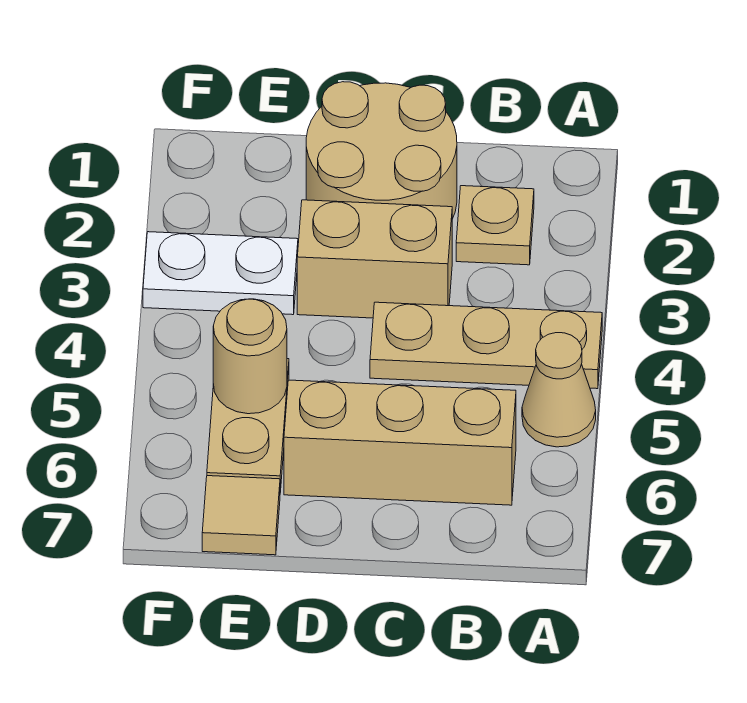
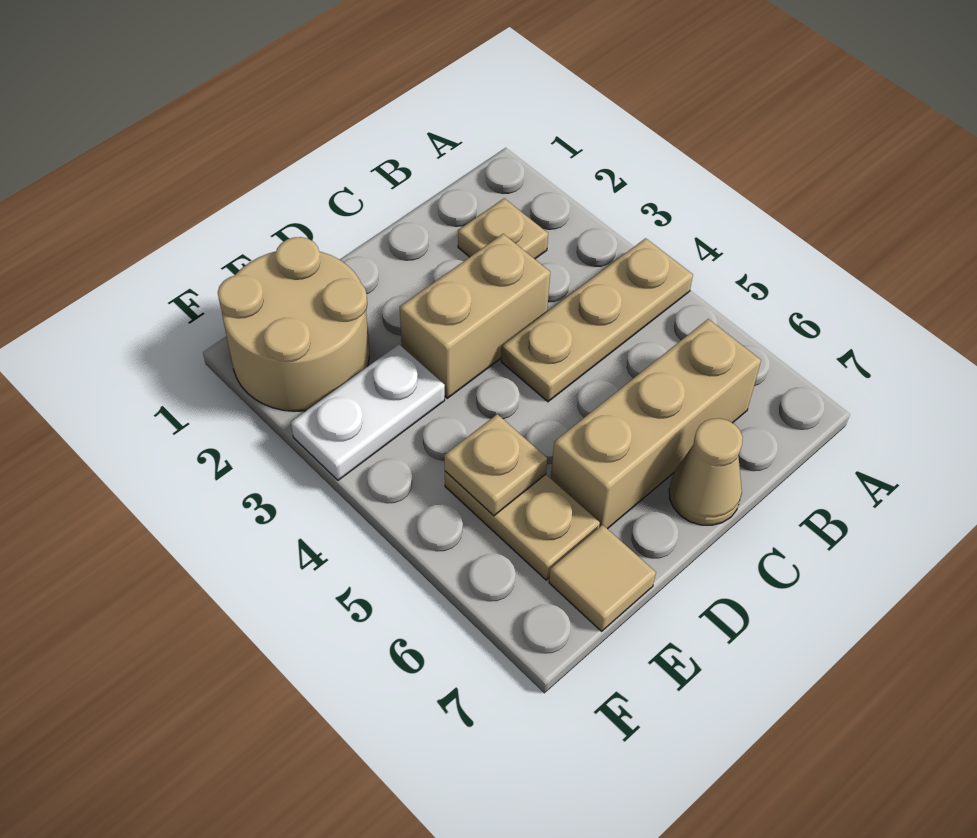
tan 1x1 cone [522,333,596,447] -> tan 1x1 cone moved to [669,418,743,525]
tan 2x2 round brick [306,82,457,219] -> tan 2x2 round brick moved to [218,237,369,411]
tan 1x1 round brick [213,299,287,414] -> tan 1x1 plate [444,414,547,516]

